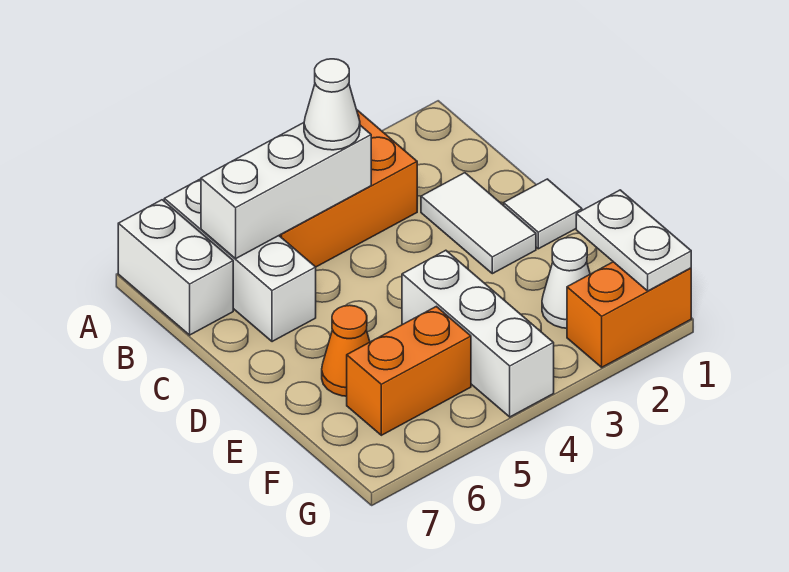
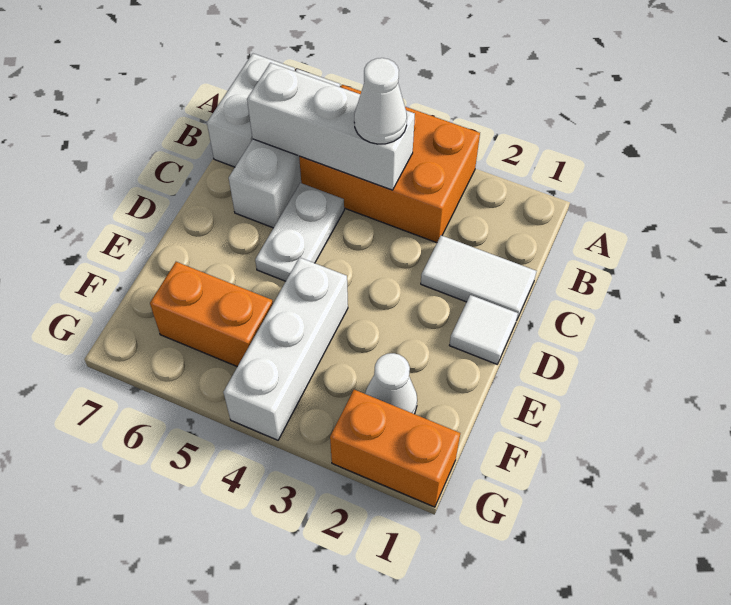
white 1x2 tile [421,173,536,274] -> white 1x2 tile turned to [421,235,536,321]
orange 1x1 cone [322,305,370,396] -> none
white 1x2 plate [576,190,691,291] -> white 1x2 plate moved to [255,183,344,281]

